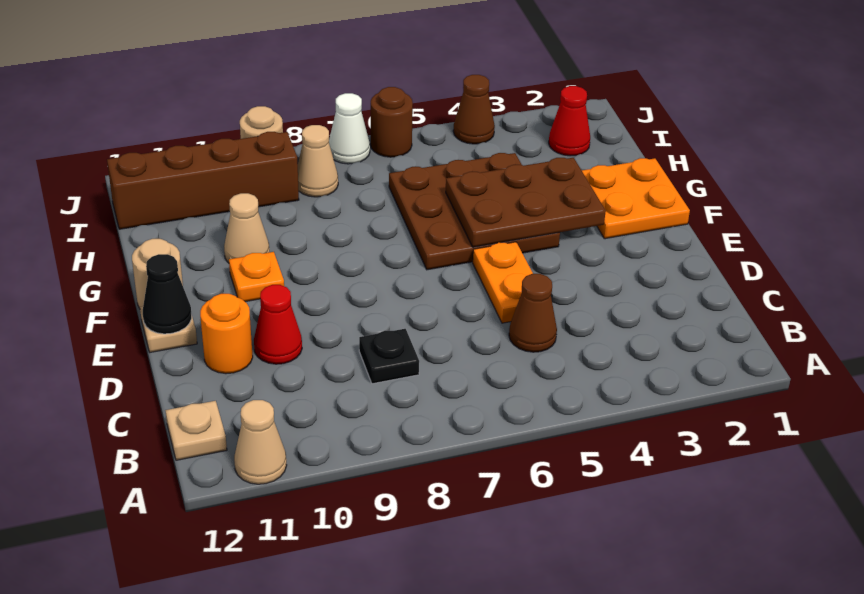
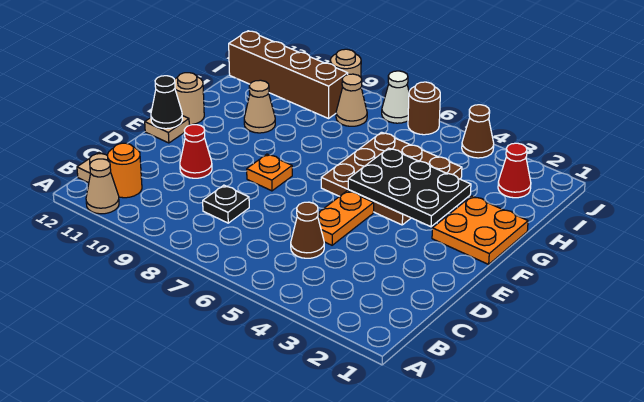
orange 1x1 round brick [200,294,253,374] -> orange 1x1 round brick moved to [107,143,142,198]
brown 2x3 plate [446,158,606,247] -> black 2x3 plate [348,148,471,227]
orange 1x1 plate [229,252,284,302] -> orange 1x1 plate moved to [247,154,292,191]

